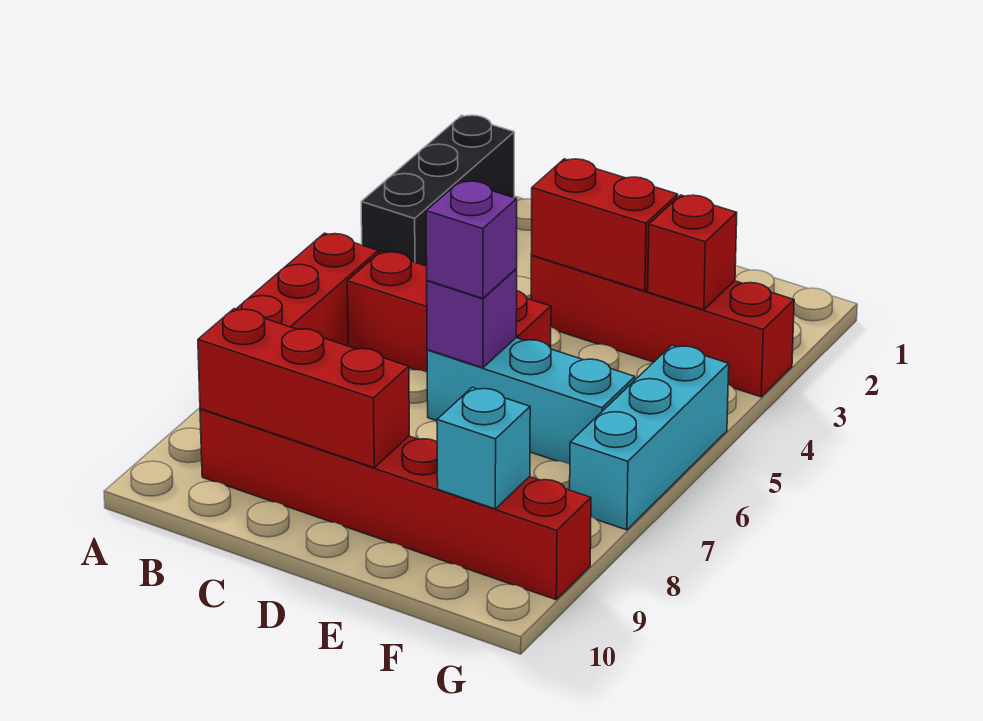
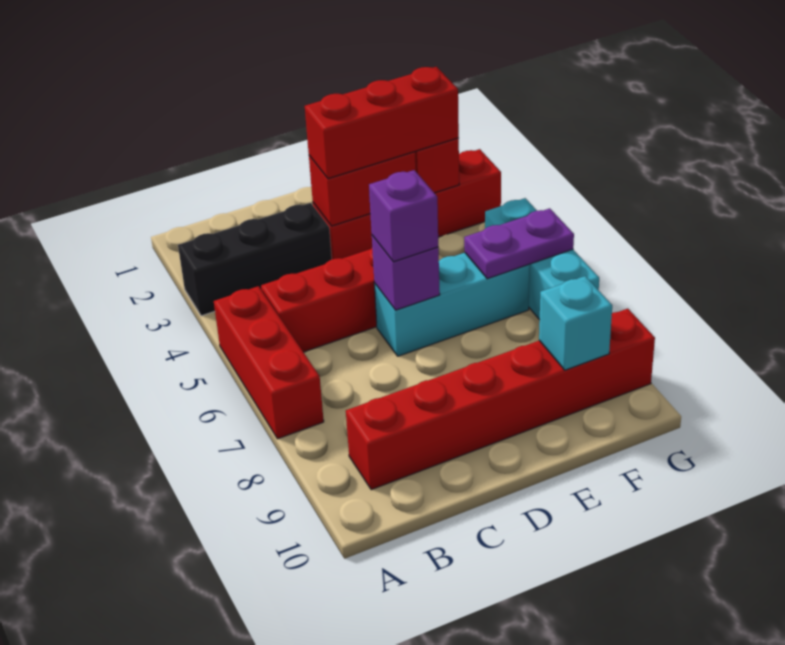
black 1x3 brick [361,115,514,266] -> black 1x3 brick turned to [178,203,332,316]
red 1x3 brick [198,309,409,468] -> red 1x3 brick moved to [305,67,459,179]
none -> purple 1x2 plate [464,208,574,279]

